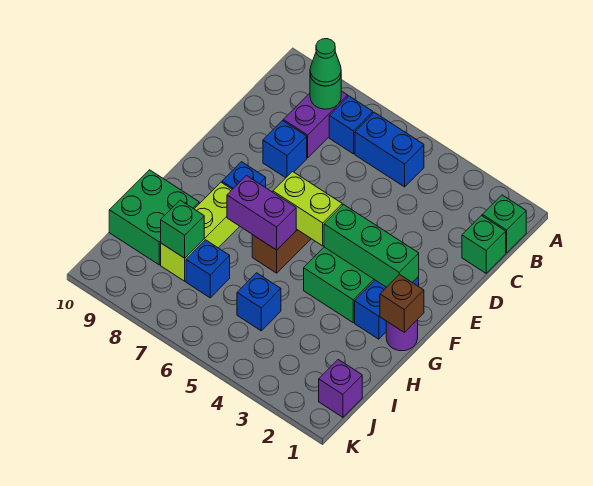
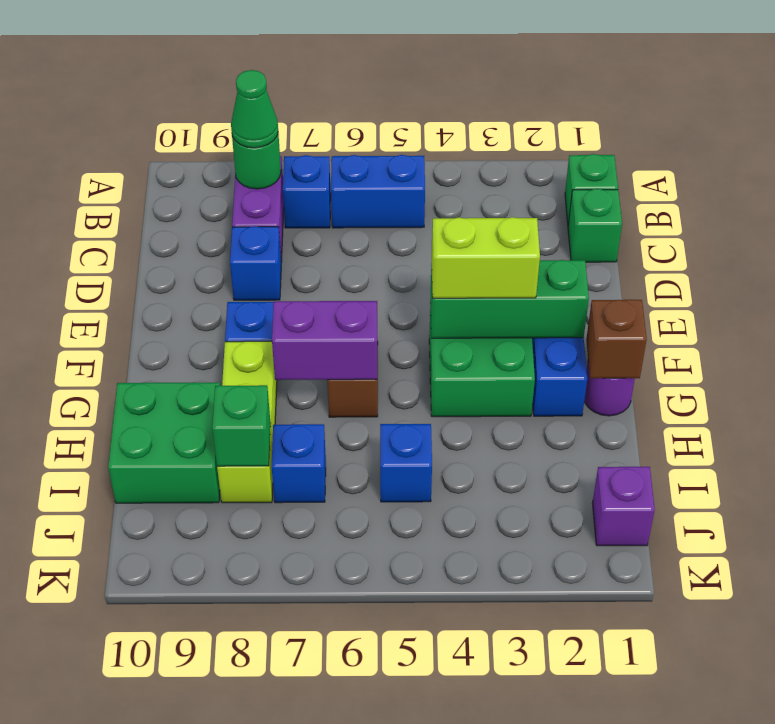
lime 1x2 brick [273,172,342,246] -> lime 1x2 brick moved to [432,217,540,298]

